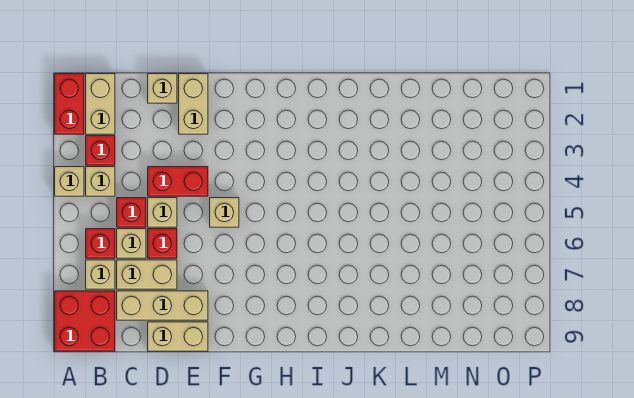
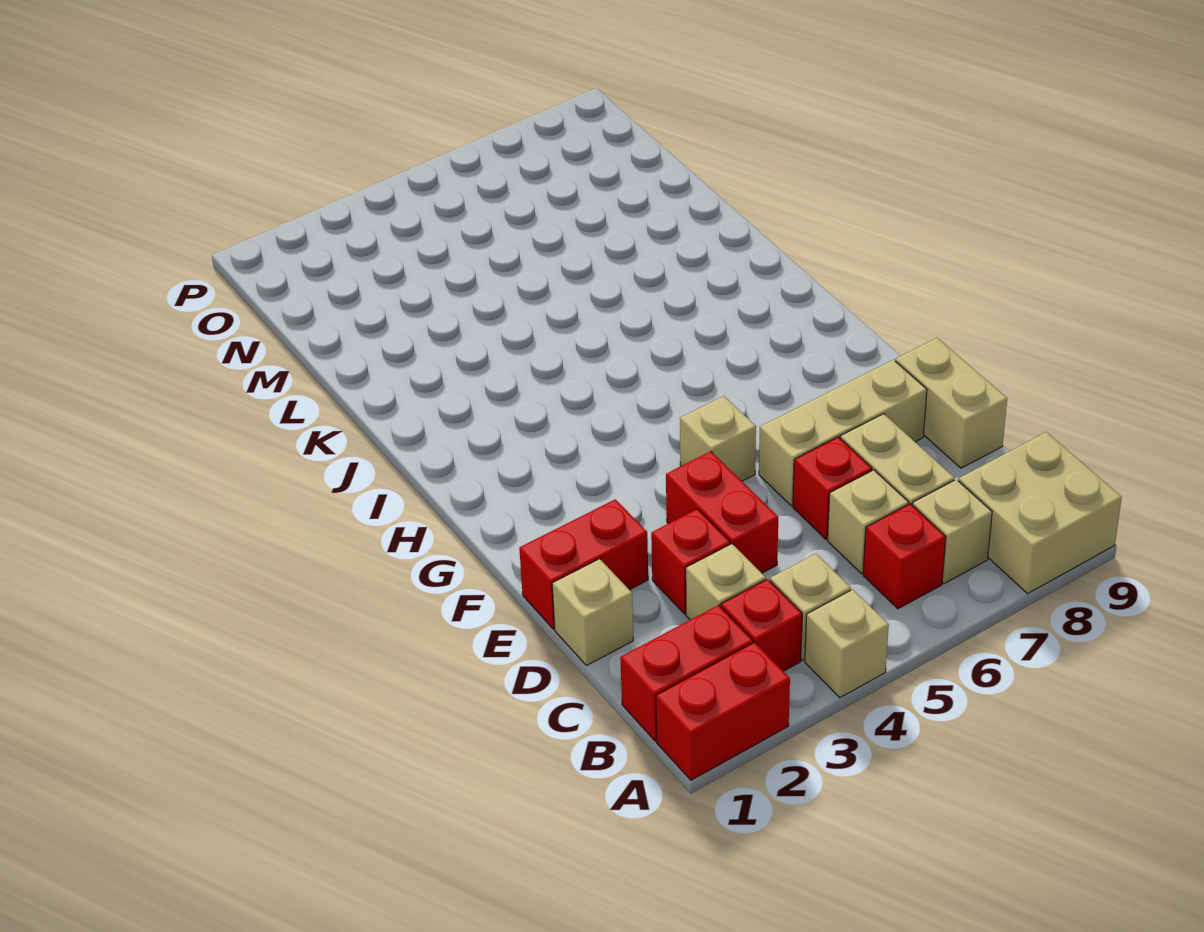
red 2x2 brick [55,291,115,351] -> tan 2x2 brick [958,432,1122,594]
tan 1x2 brick [86,74,115,134] -> red 1x2 brick [620,605,753,741]
red 1x1 brick [117,198,146,227] -> red 1x1 brick moved to [651,509,730,614]
tan 1x3 brick [117,291,208,320] -> tan 1x3 brick turned to [759,360,927,506]
tan 1x1 brick [148,198,177,227] -> tan 1x1 brick moved to [686,544,766,620]
tan 1x2 brick [179,74,208,134] -> red 1x2 brick [519,499,648,629]

